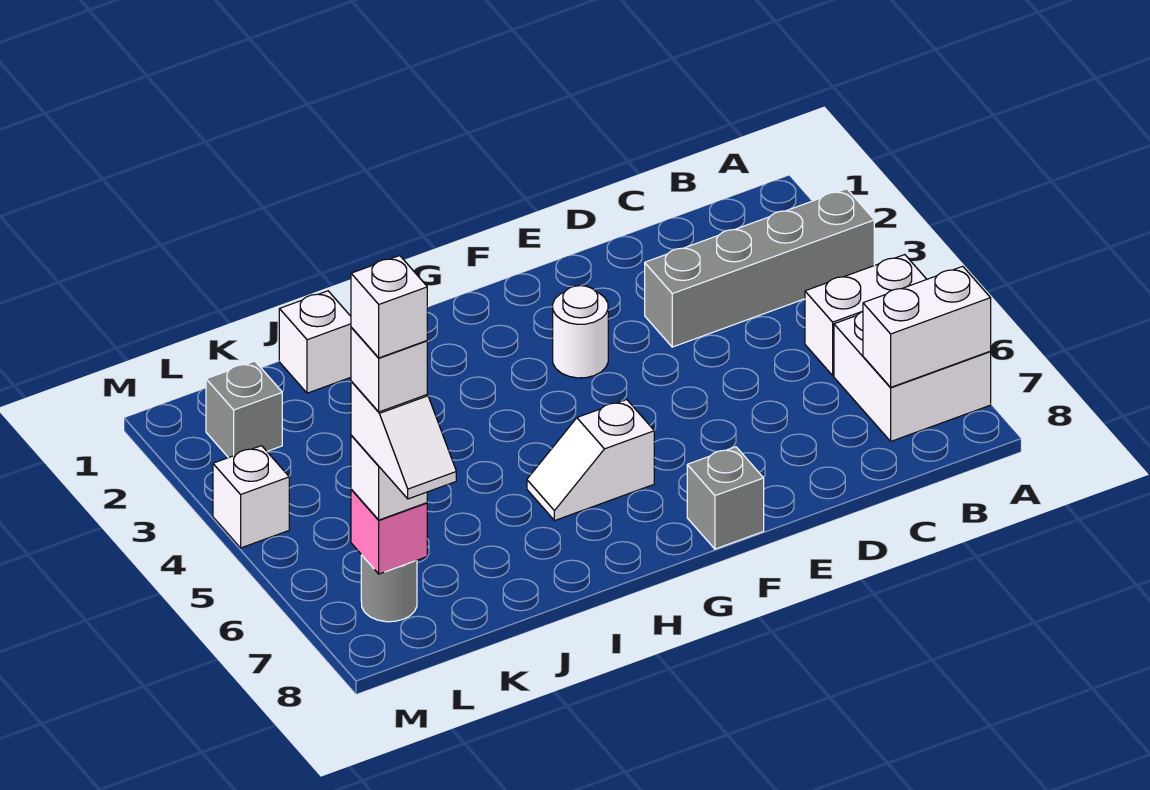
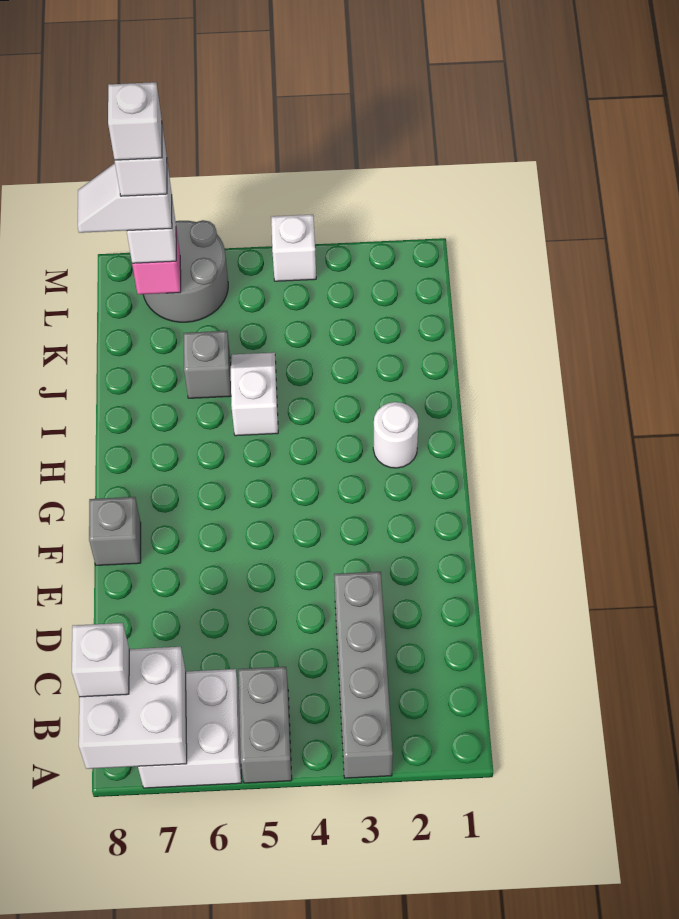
white 1x2 brick [805,255,927,375] -> grey 1x2 brick [238,667,292,783]
white 1x2 brick [863,266,991,387] -> white 2x2 brick [79,647,187,769]
white 1x1 round brick [553,286,608,378] -> white 1x1 round brick moved to [373,402,418,468]
white 1x2 slope [527,400,654,521] -> white 1x2 slope moved to [231,352,278,436]
white 1x1 brick [279,291,351,393] -> white 1x1 brick moved to [72,623,129,697]
grey 1x1 brick [206,361,282,458] -> grey 1x1 brick moved to [184,331,231,398]
grey 1x1 round brick [361,555,417,622] -> grey 2x2 round brick [143,220,228,322]

